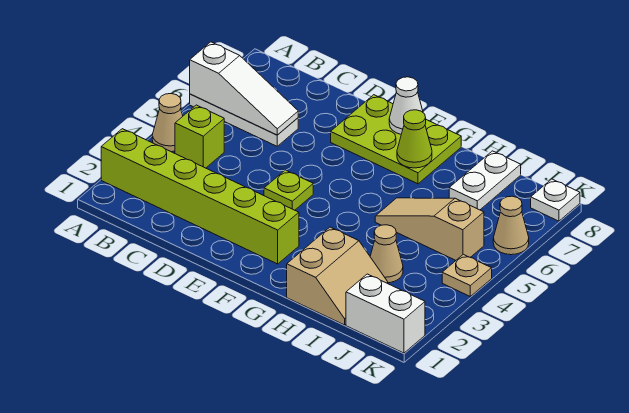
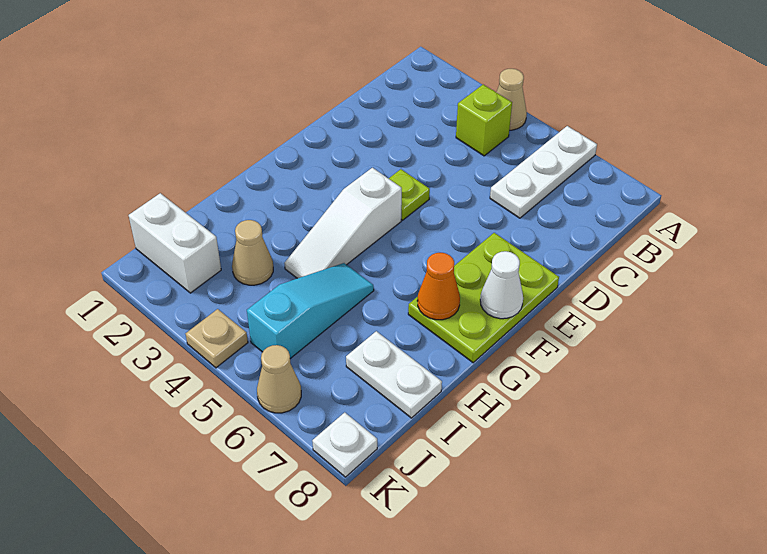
lime 1x6 brick [101,129,299,264] -> none
white 1x3 slope [190,42,298,135] -> white 1x3 slope moved to [284,168,402,278]
lime 1x1 cone [397,110,432,168] -> orange 1x1 cone [417,253,460,320]
tan 2x2 slope [287,227,388,325] -> none
tan 1x3 slope [375,198,484,260] -> cyan 1x3 slope [247,263,374,359]
white 1x2 brick [346,274,425,353] -> white 1x2 brick turned to [129,193,221,293]

